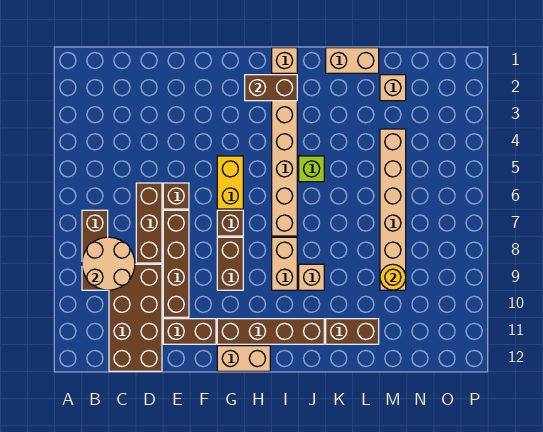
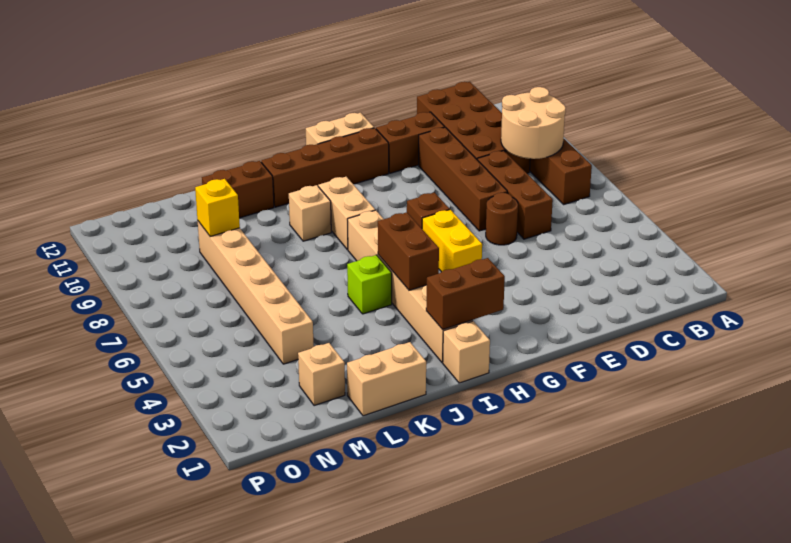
brown 1x1 brick [163,183,189,209] -> brown 1x1 round brick [486,193,518,245]
brown 1x2 brick [217,237,243,290] -> brown 1x2 brick moved to [378,212,439,290]
yellow 1x1 round brick [380,264,406,290] -> yellow 1x1 brick [195,179,240,237]

